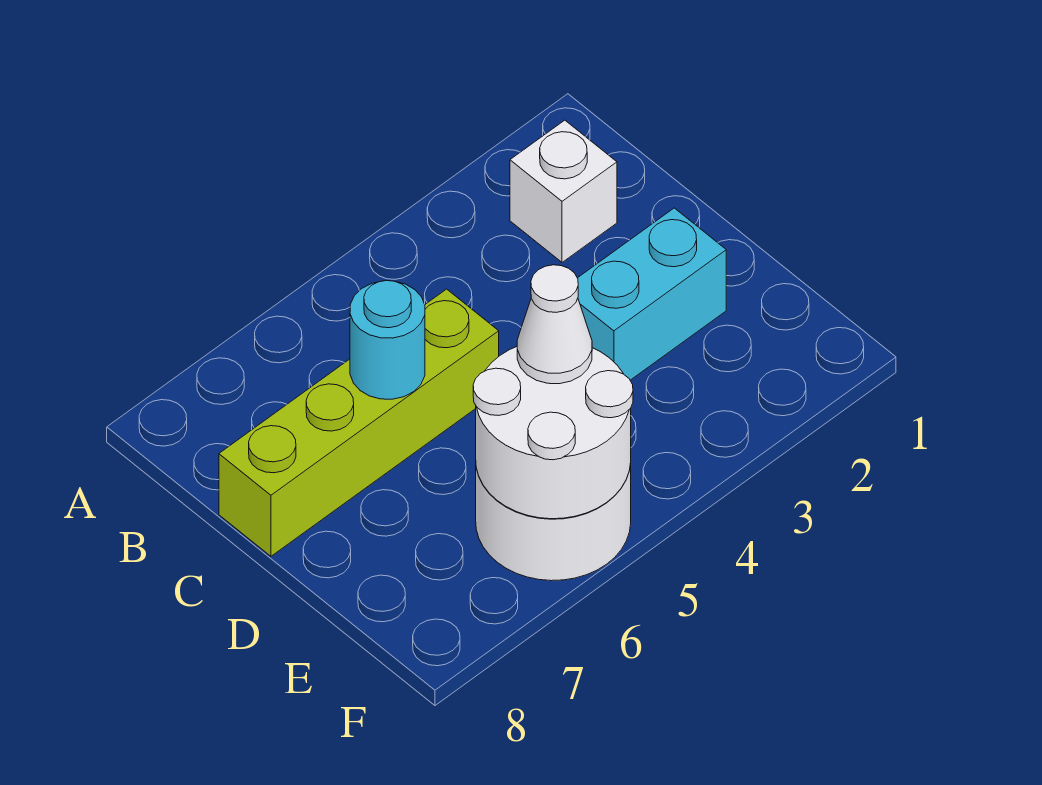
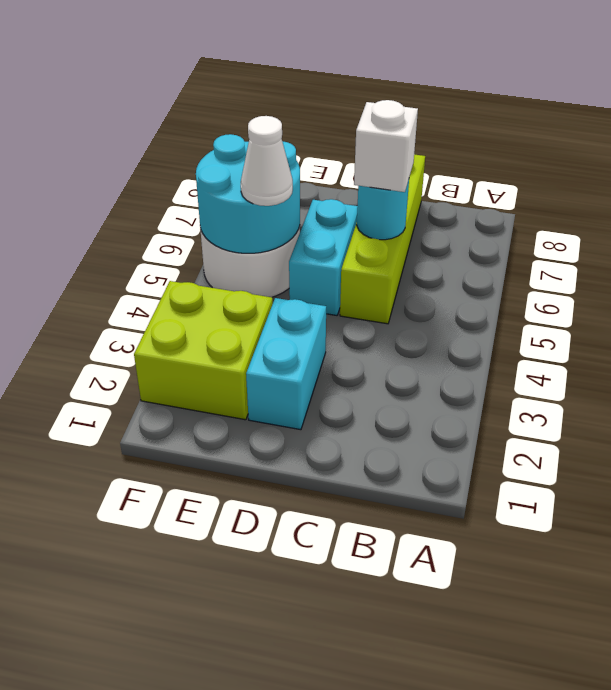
white 1x1 brick [510,120,617,262] -> white 1x1 brick moved to [354,100,418,192]
none -> cyan 1x2 brick [289,199,358,315]
none -> lime 2x2 brick [134,281,273,420]
white 2x2 round brick [473,347,633,519] -> cyan 2x2 round brick [196,134,300,253]

